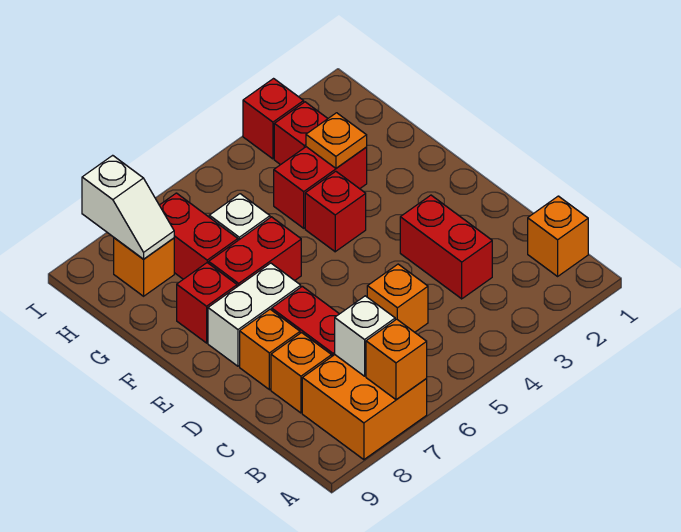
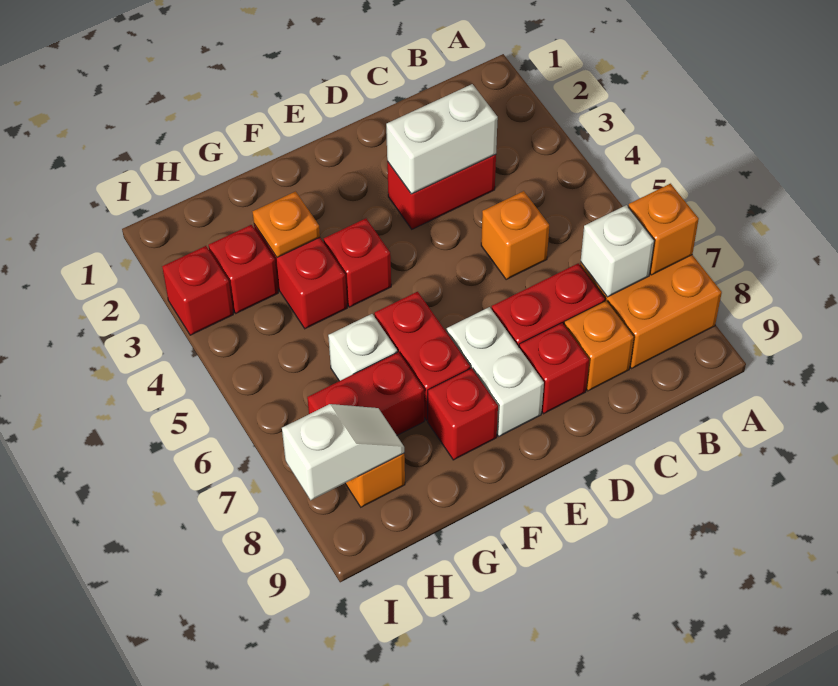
orange 1x1 brick [528,196,588,276] -> none
none -> white 1x2 brick [386,84,498,194]
orange 1x1 brick [240,309,300,390] -> red 1x1 brick [519,323,589,414]

